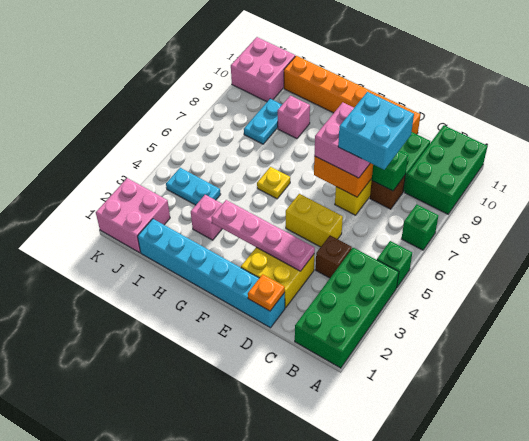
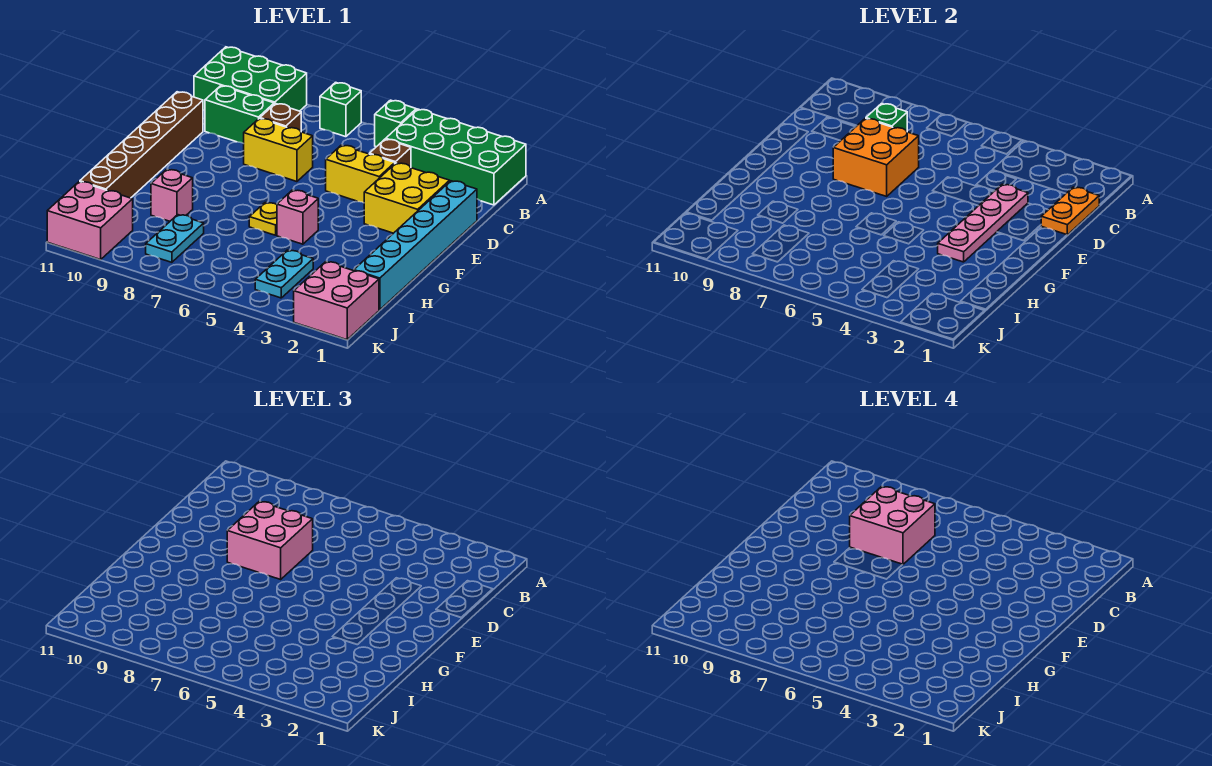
cyan 2x2 brick [338,92,414,170] -> pink 2x2 brick [850,487,935,565]
orange 1x1 plate [248,274,285,311] -> orange 1x2 plate [1041,187,1099,235]
yellow 1x2 brick [286,194,343,247] -> yellow 1x2 brick turned to [326,145,395,203]
orange 1x6 brick [284,56,420,134] -> brown 1x6 brick [80,92,203,198]
pink 1x1 brick [191,195,222,240] -> pink 1x1 brick moved to [277,190,318,244]
cyan 1x2 plate [244,99,282,144] -> cyan 1x2 plate turned to [146,215,204,262]

